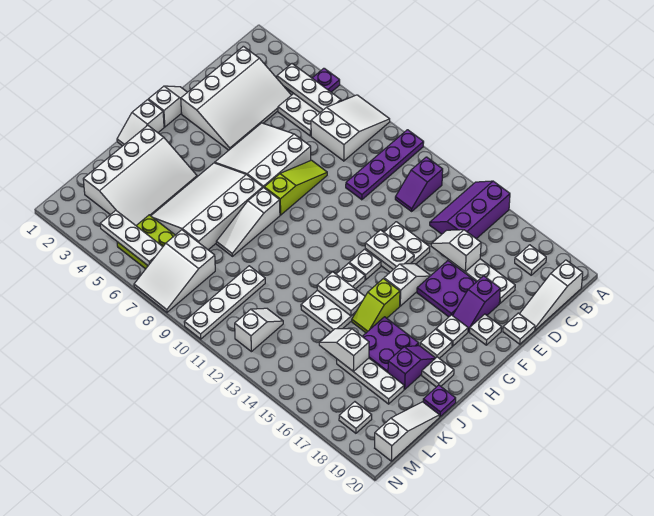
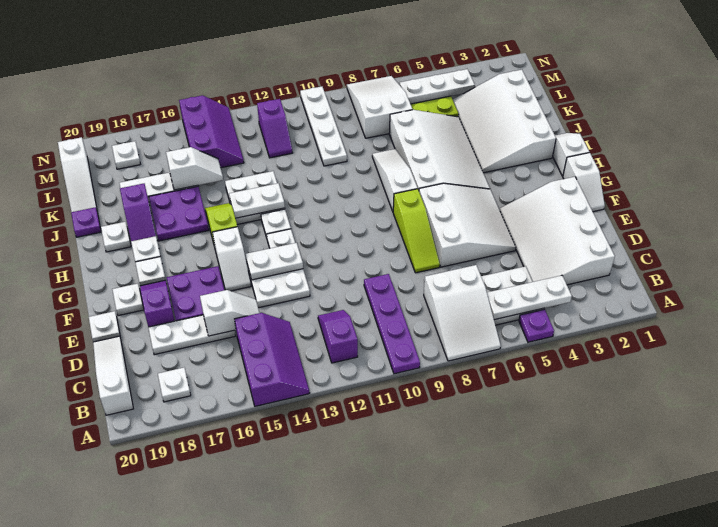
white 1x2 slope [235,308,283,352] -> purple 1x2 slope [257,99,292,158]
none -> purple 2x3 slope [179,95,244,168]

